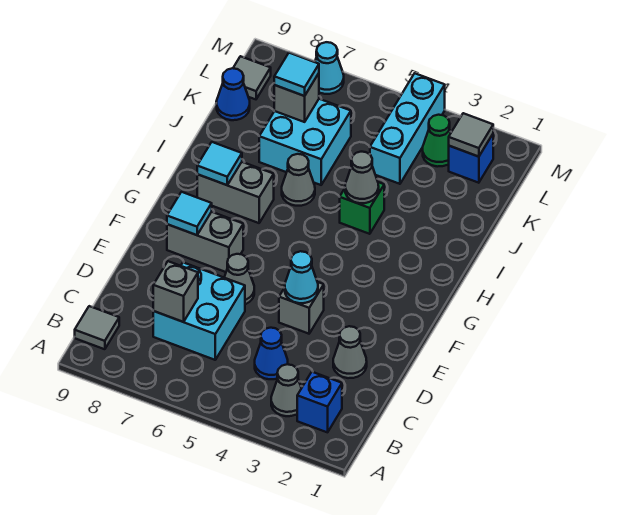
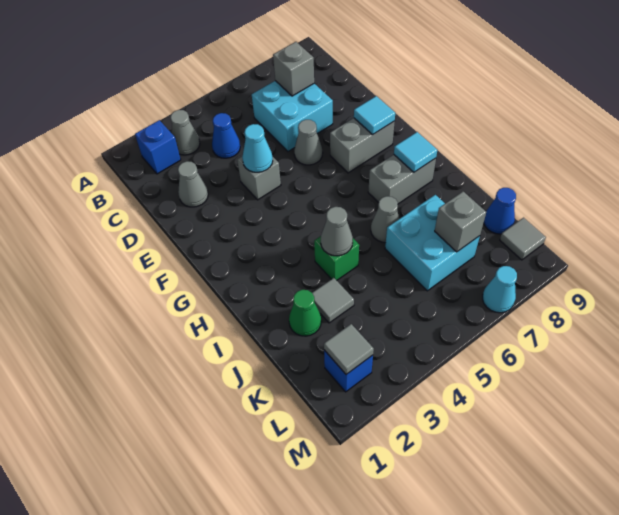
grey 1x1 tile [75,306,119,349] -> grey 1x1 tile moved to [312,278,354,323]
cyan 1x3 brick [370,73,445,184] -> none
cyan 1x1 tile [274,53,319,96] -> none
green 1x1 cone [423,115,451,167] -> green 1x1 cone moved to [289,290,321,336]

